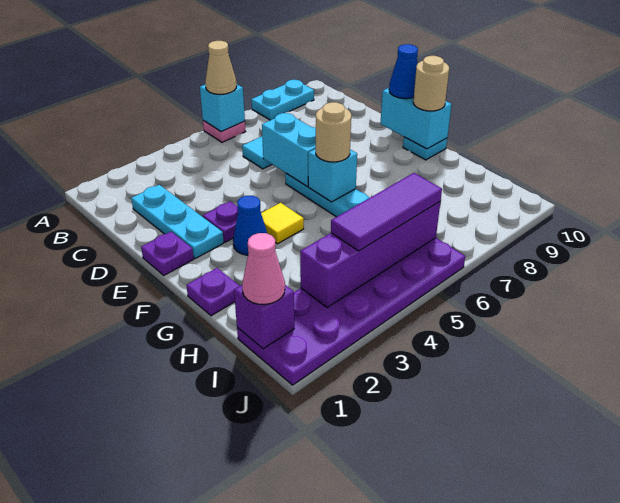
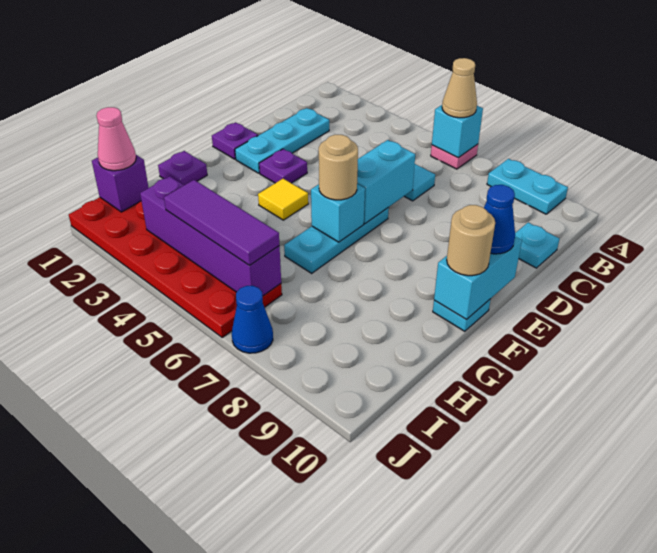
none -> cyan 1x1 plate [515,222,560,268]
blue 1x1 cone [233,196,267,255] -> blue 1x1 cone moved to [232,286,273,353]
purple 2x6 plate [237,238,465,385] -> red 2x6 plate [69,197,282,337]

